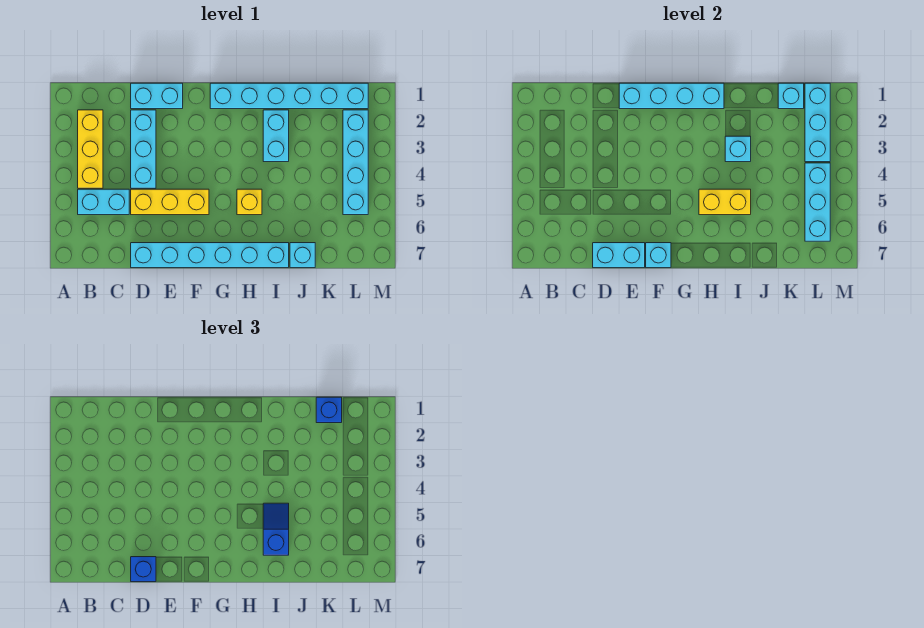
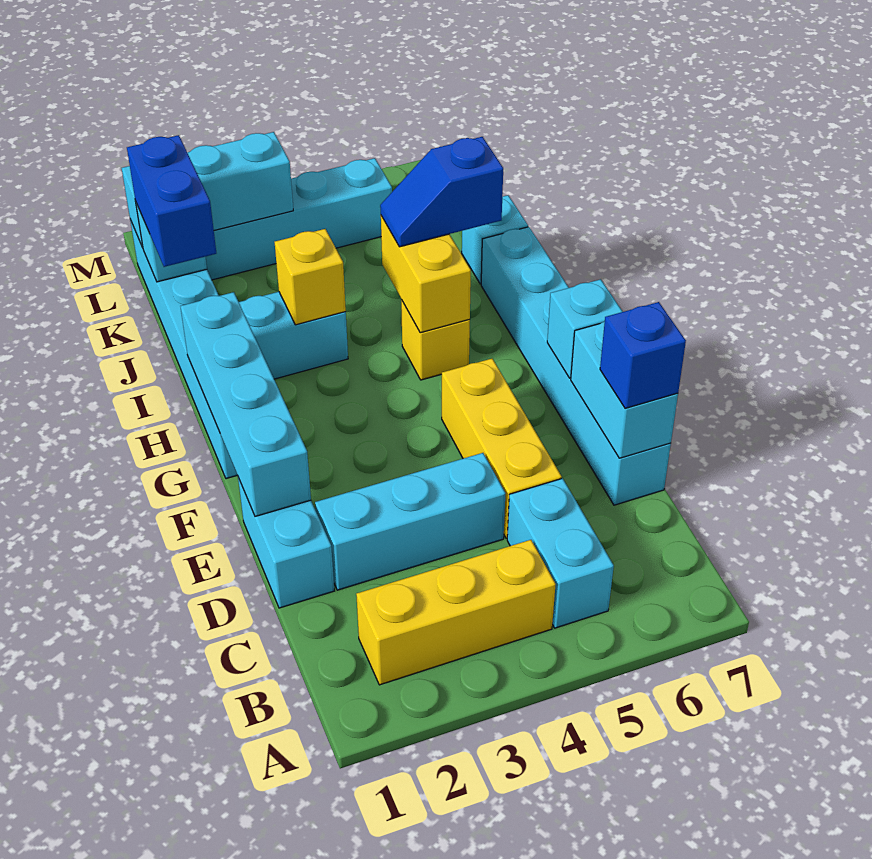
cyan 1x1 brick [725,136,751,162] -> yellow 1x1 brick [275,229,346,325]
blue 1x1 brick [316,397,342,423] -> blue 1x2 brick [127,135,216,267]
cyan 1x3 brick [805,163,830,241] -> none

